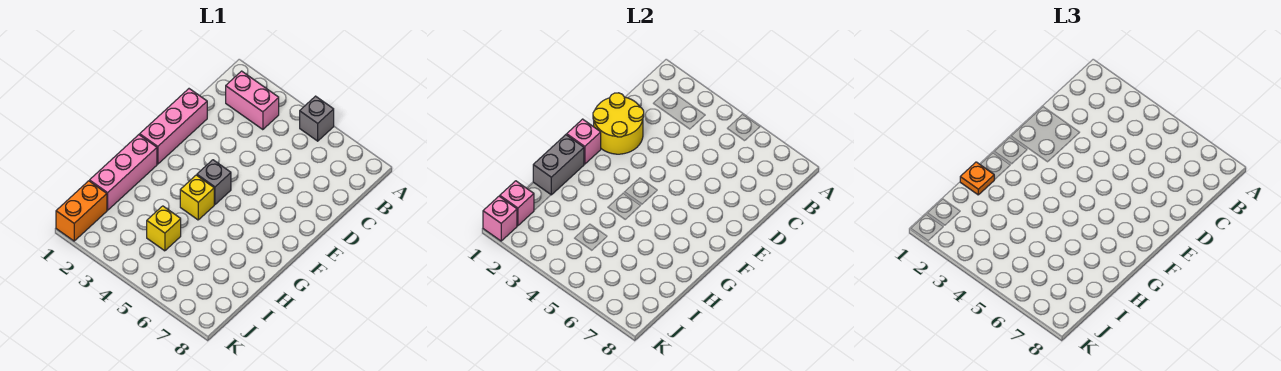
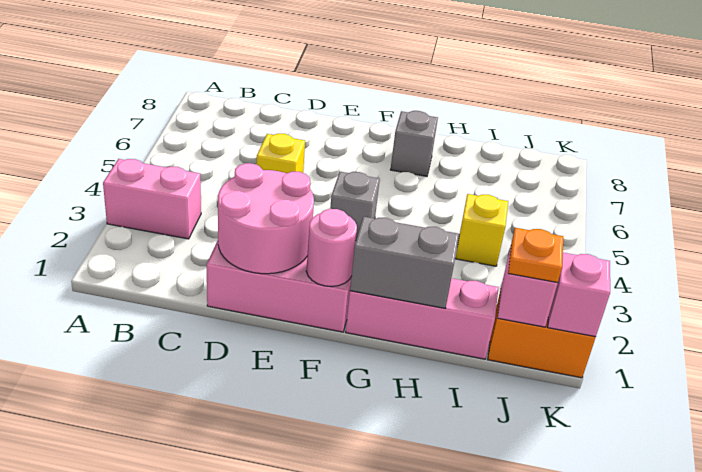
grey 1x1 brick [300,96,334,141] -> grey 1x1 brick moved to [390,111,438,176]
pink 1x2 brick [226,71,279,130] -> pink 1x2 brick turned to [103,159,201,239]
yellow 2x2 round brick [593,93,644,154] -> pink 2x2 round brick [218,163,314,274]
pink 1x1 brick [567,119,601,164] -> pink 1x1 round brick [306,209,357,287]
yellow 1x1 brick [180,175,214,220] -> yellow 1x1 brick moved to [257,134,305,173]
orange 1x1 plate [960,162,994,195] -> orange 1x1 plate moved to [508,228,563,283]

